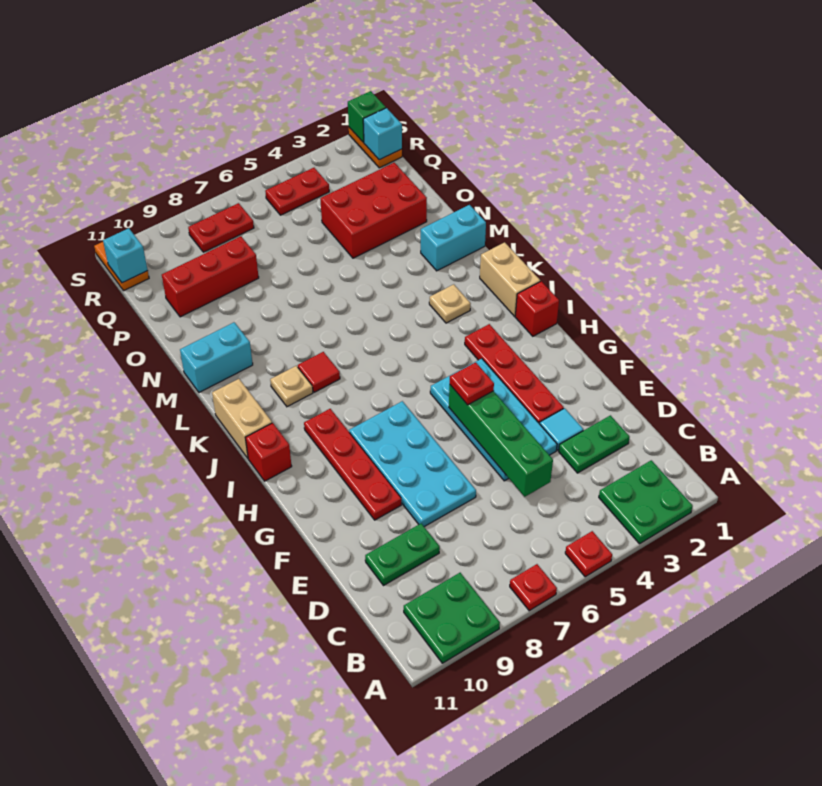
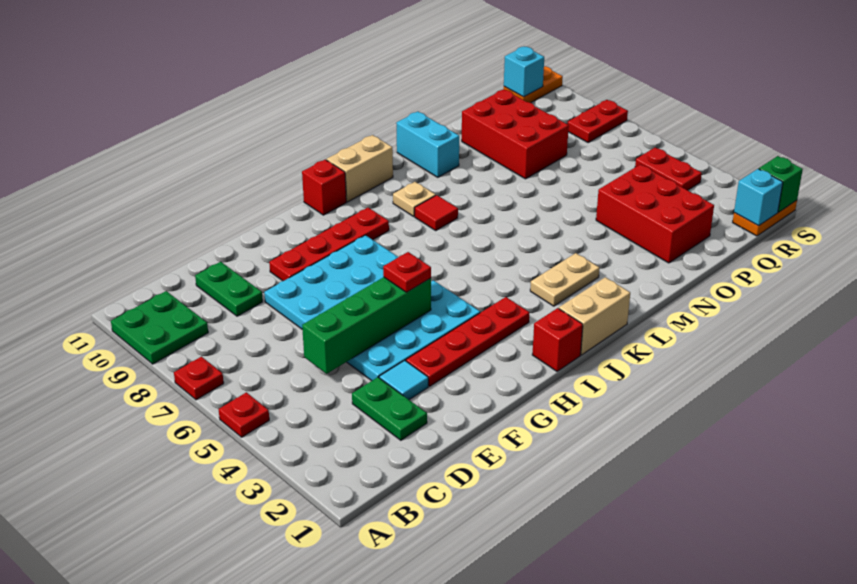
green 2x2 plate [599,460,693,544] -> none
tan 1x1 plate [429,284,471,323] -> tan 1x2 plate [530,253,599,306]
cyan 1x2 brick [421,205,486,271] -> none
red 1x3 brick [162,237,259,317] -> red 2x3 brick [462,89,569,179]
red 1x2 plate [188,203,254,252] -> red 1x2 plate turned to [568,100,628,142]

